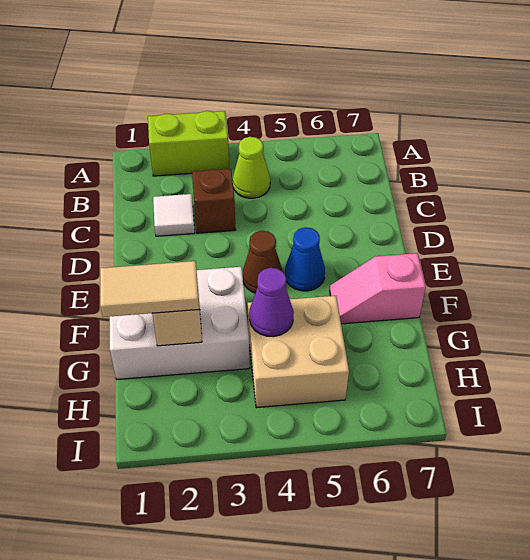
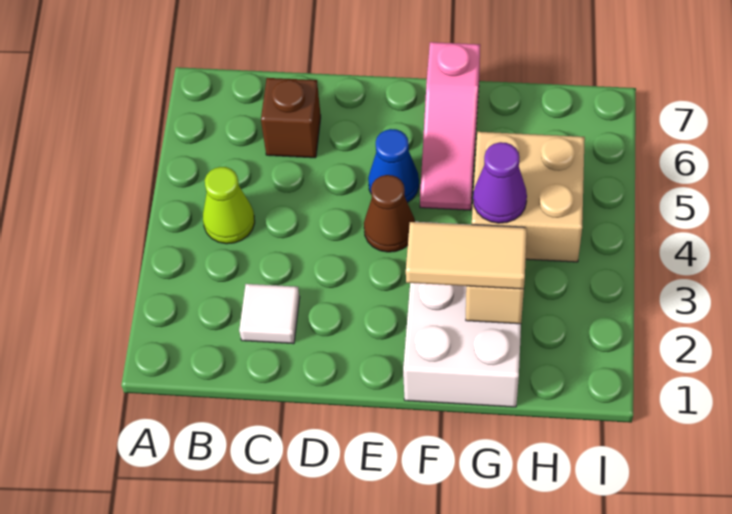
lime 1x2 brick [148,111,229,176] -> none
brown 1x1 brick [192,169,236,233] -> brown 1x1 brick moved to [261,78,321,158]
pink 1x2 slope [330,253,426,324] -> pink 1x3 slope [420,42,480,210]
tan 1x2 tile [100,261,199,317] -> tan 1x2 tile turned to [406,222,527,289]

